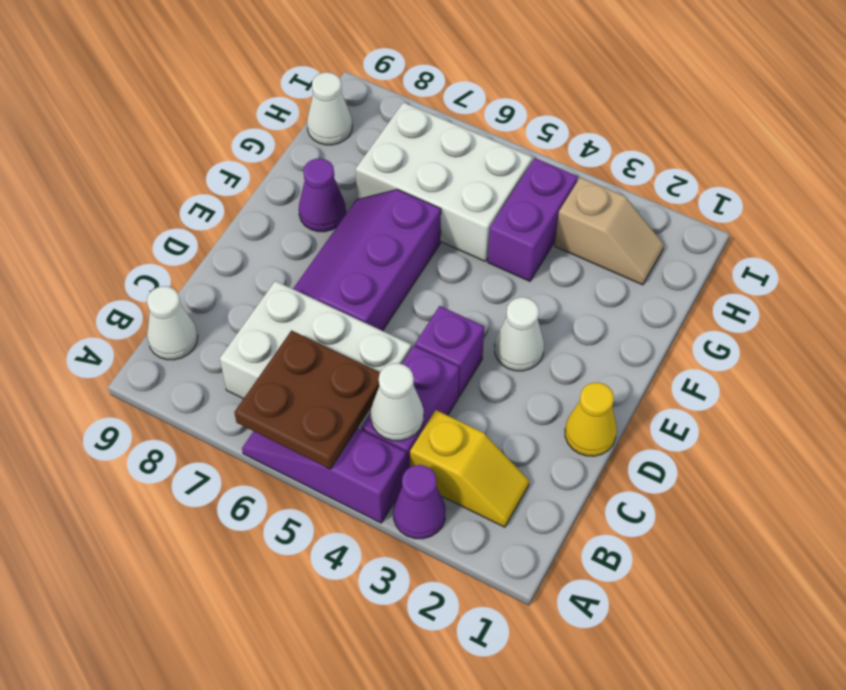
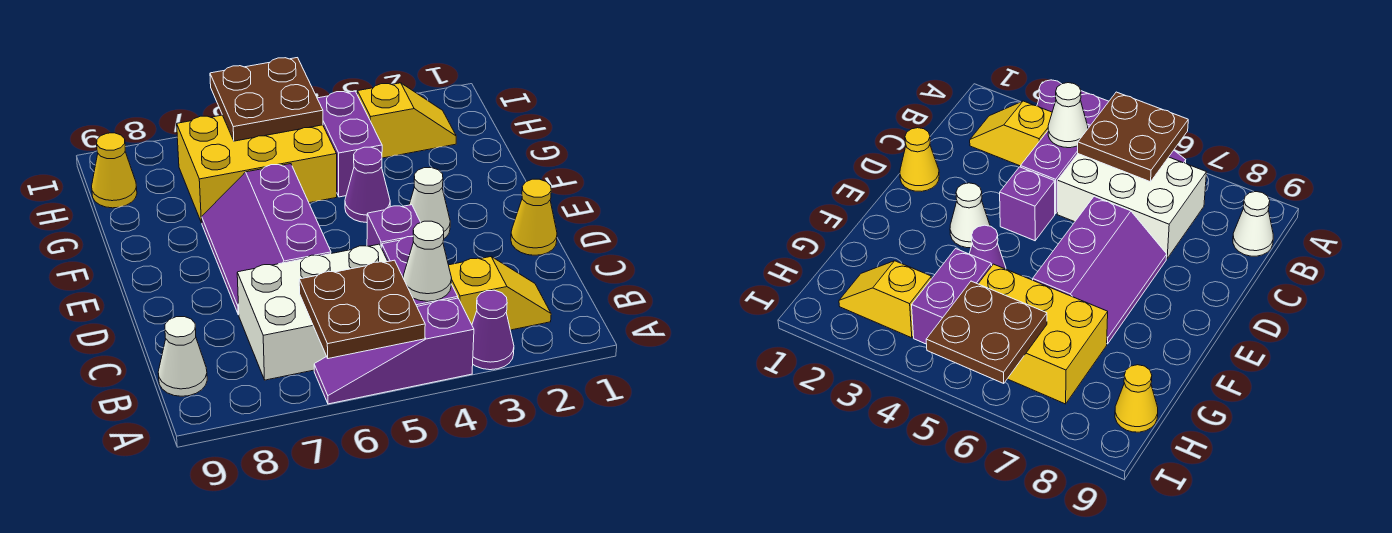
purple 1x1 cone [299,159,346,232] -> purple 1x1 cone moved to [345,147,390,223]
white 2x3 brick [356,102,533,261] -> yellow 2x3 brick [177,115,337,223]
tan 1x2 slope [555,177,664,285] -> yellow 1x2 slope [357,83,456,158]
none -> brown 2x2 plate [210,58,323,141]
white 1x1 cone [307,72,352,145] -> yellow 1x1 cone [92,133,137,208]

